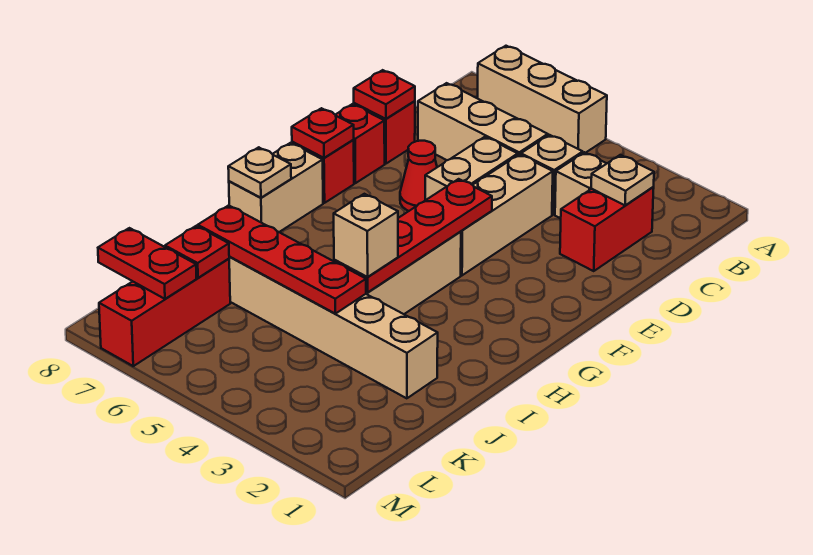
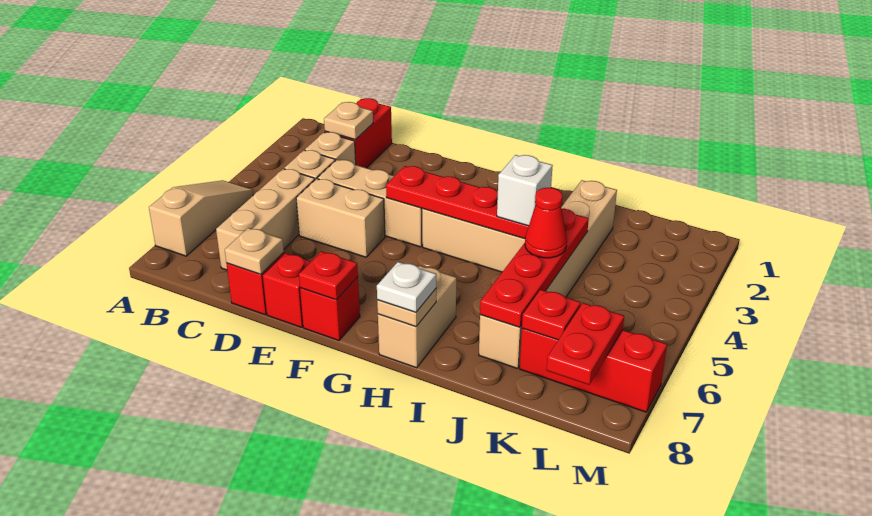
tan 1x3 brick [478,46,607,153] -> tan 1x3 slope [149,180,253,256]
red 1x2 brick [560,187,654,271] -> red 1x2 brick turned to [325,98,392,168]
red 1x1 plate [354,70,415,119] -> tan 1x1 plate [225,228,284,274]
red 1x1 cone [400,141,437,211] -> red 1x1 cone moved to [525,188,567,258]
tan 1x2 brick [229,143,323,232] -> tan 1x2 brick turned to [378,266,456,368]
none -> white 1x1 plate [377,262,436,312]
tan 1x1 brick [334,194,398,277] -> white 1x1 brick [497,155,553,226]

